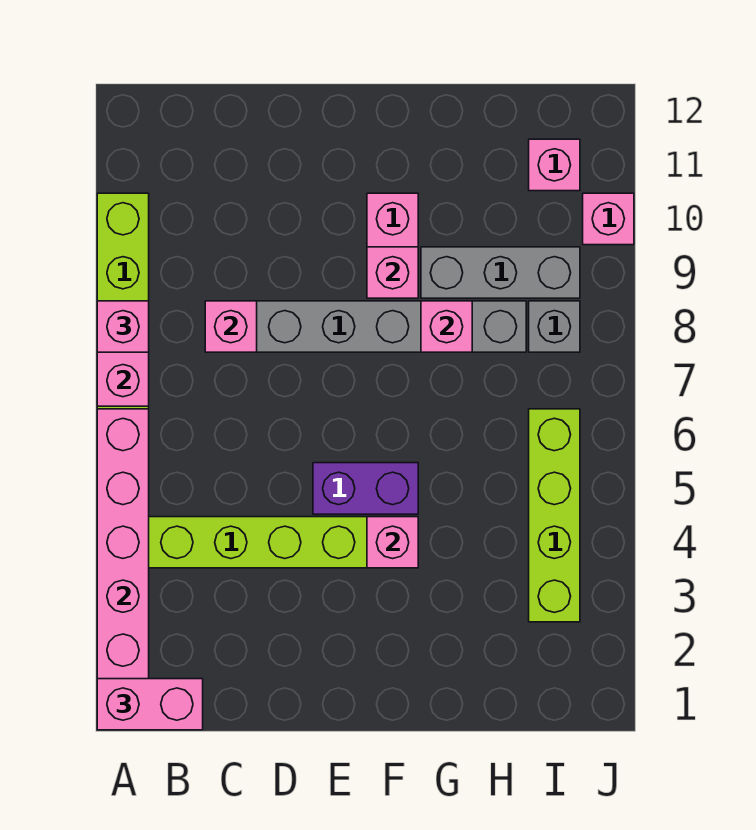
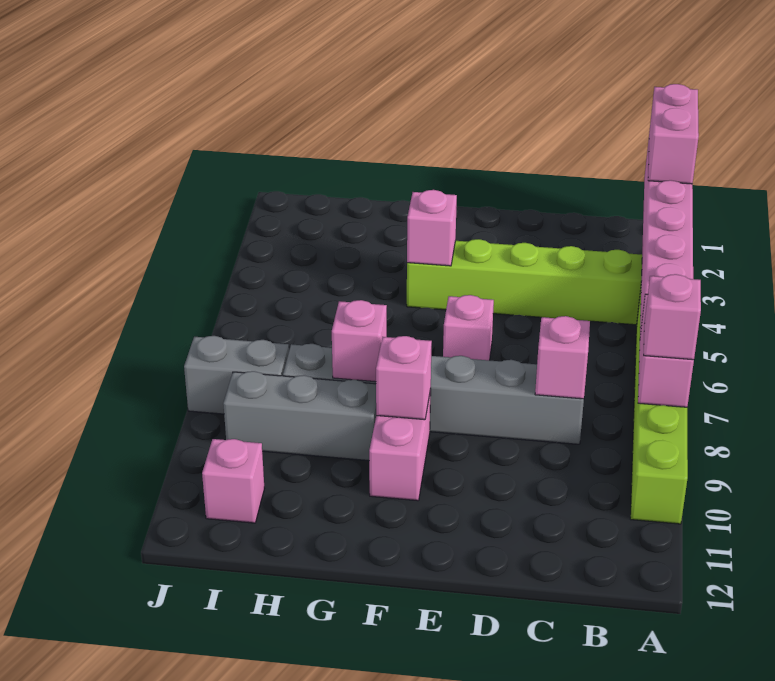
pink 1x2 brick [97,679,203,730] -> pink 1x2 brick turned to [648,84,699,184]
purple 1x2 brick [313,463,418,514] -> none
lime 1x4 brick [529,409,580,622] -> none
grey 1x1 brick [529,301,580,352] -> grey 1x2 brick [184,336,289,414]
pink 1x1 brick [583,193,634,245] -> pink 1x1 brick moved to [443,295,494,360]

